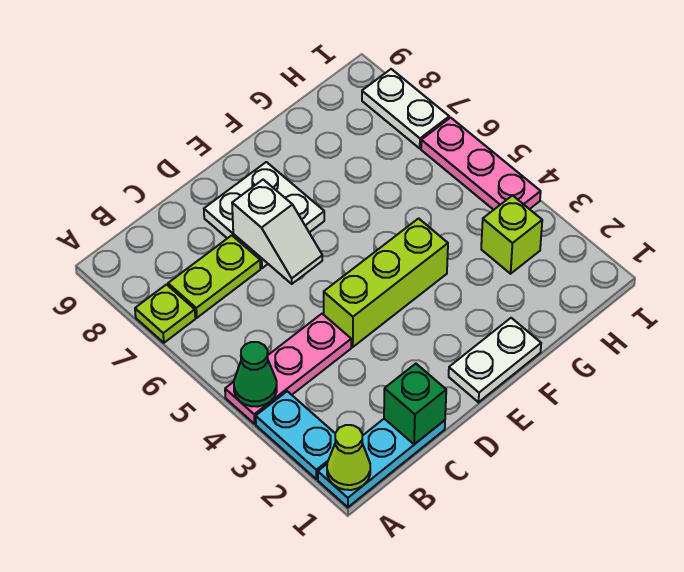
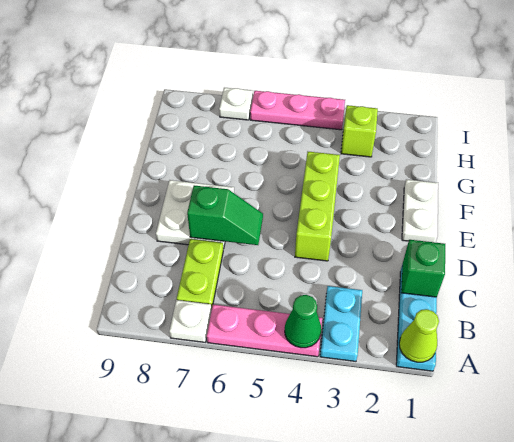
cyan 1x2 plate [256,391,335,479] -> cyan 1x2 plate turned to [320,286,362,361]
pink 1x3 plate [225,314,351,424] -> pink 1x3 plate turned to [207,305,322,357]
lime 1x1 plate [135,285,195,343] -> white 1x1 plate [169,300,212,342]
white 1x2 slope [232,180,322,284] -> green 1x2 slope [187,185,263,245]
white 1x2 plate [362,69,449,148] -> white 1x1 plate [219,88,253,120]

